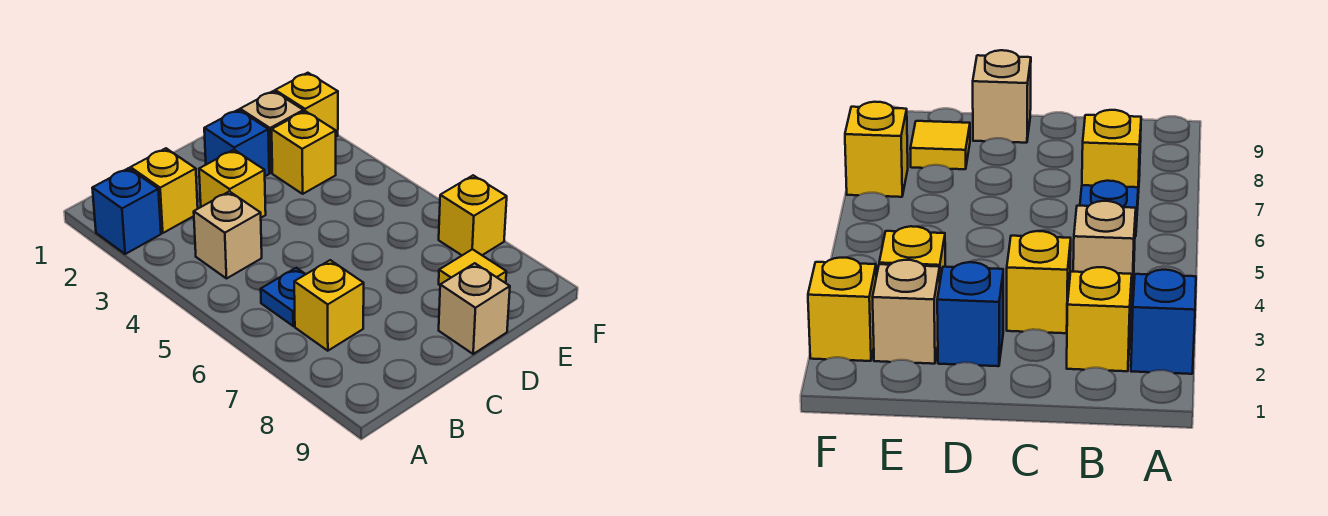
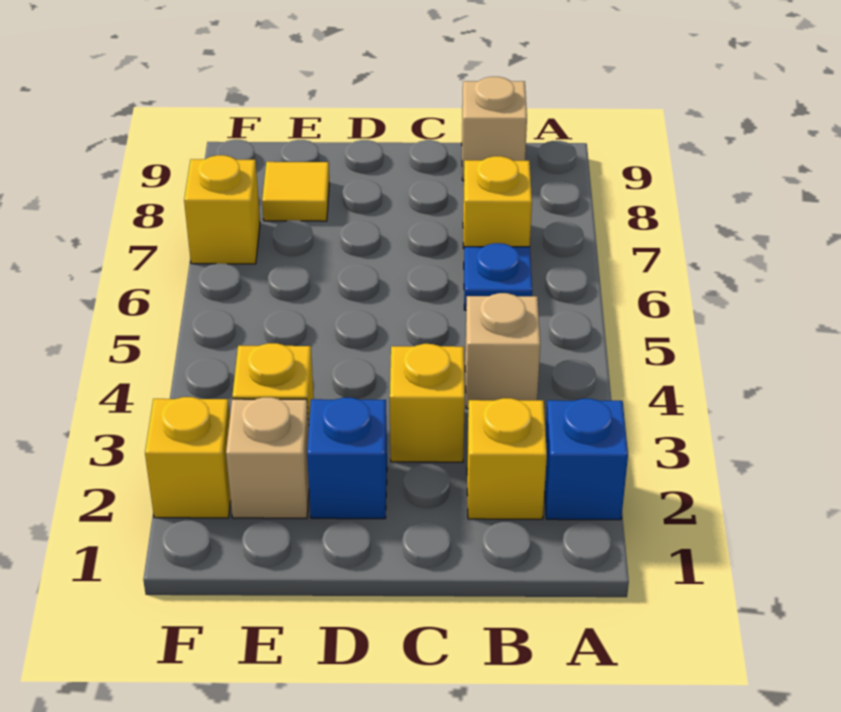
tan 1x1 brick [439,263,510,354] -> tan 1x1 brick moved to [462,77,527,181]

